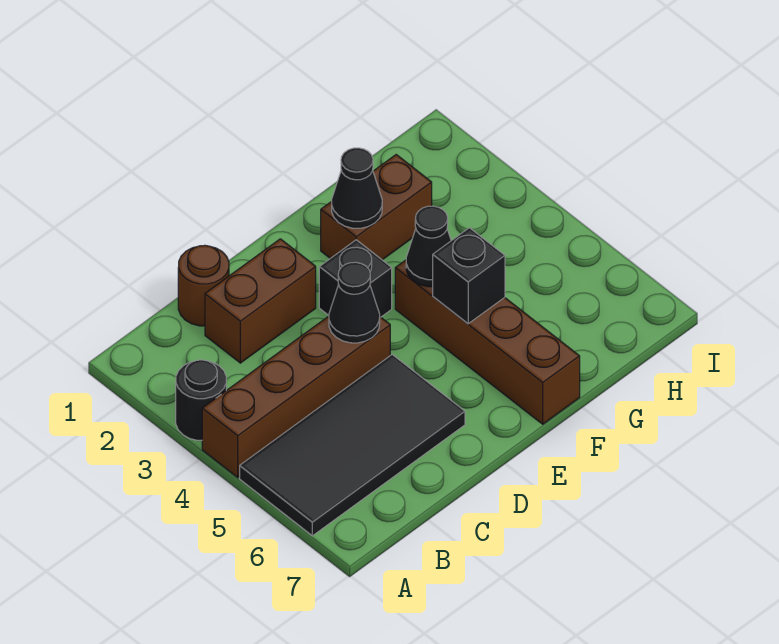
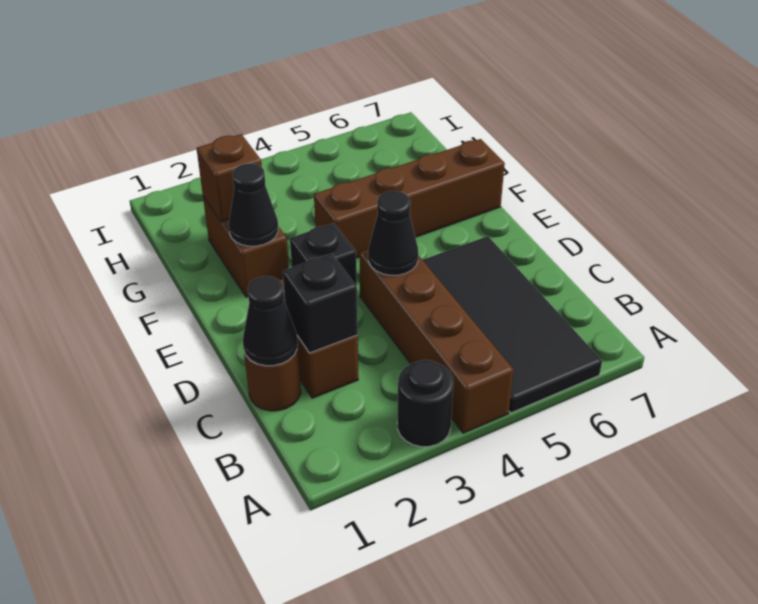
black 1x1 cone [406,206,451,287] -> black 1x1 cone moved to [243,276,298,366]
black 1x1 brick [433,228,505,324] -> black 1x1 brick moved to [283,254,358,353]
none -> brown 1x1 brick [197,134,262,222]

